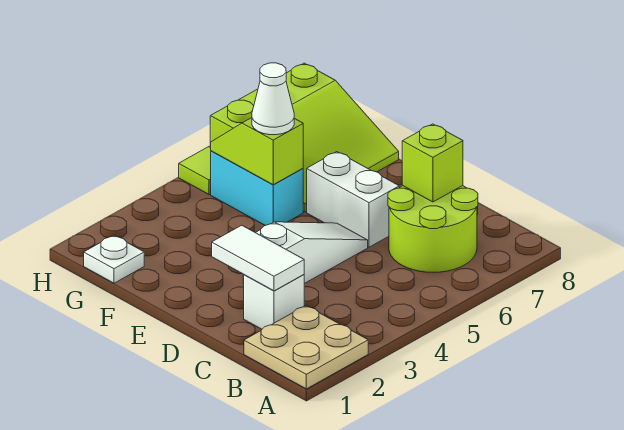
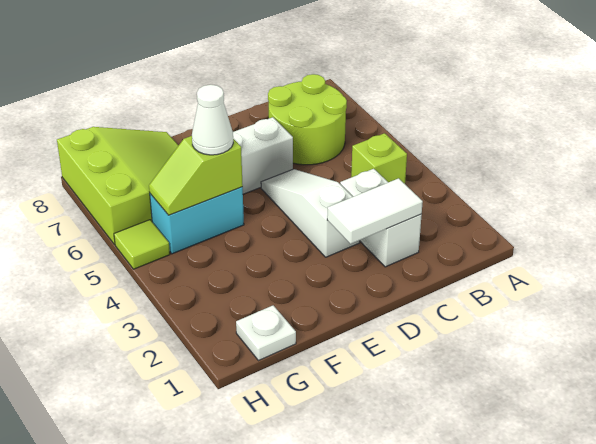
tan 2x2 plate [244,306,368,389] -> none
white 1x1 brick [244,275,304,329] -> white 1x2 brick [340,169,422,267]
lime 1x1 brick [402,124,463,202] -> lime 1x1 brick moved to [351,133,407,184]

